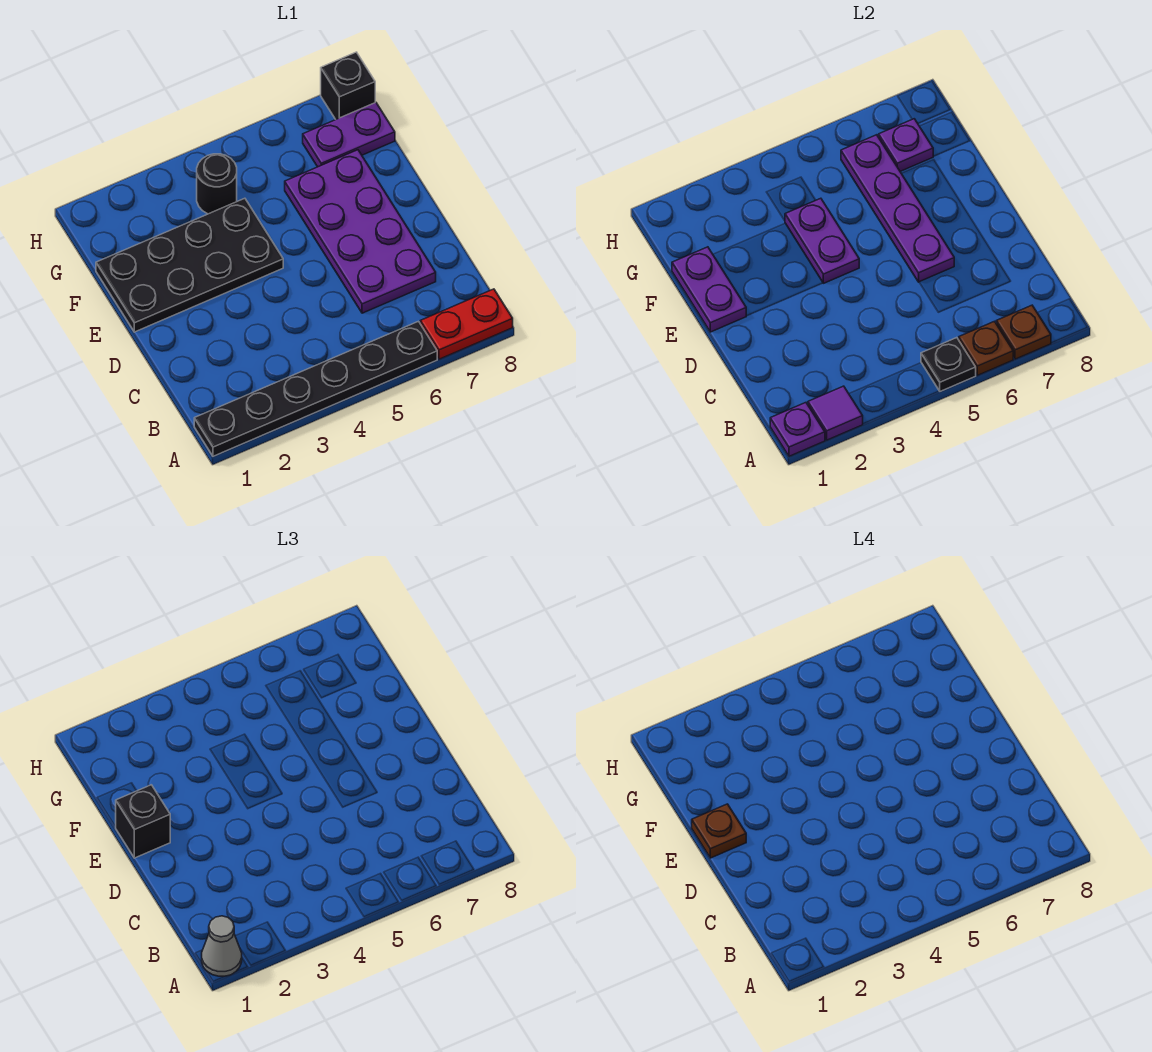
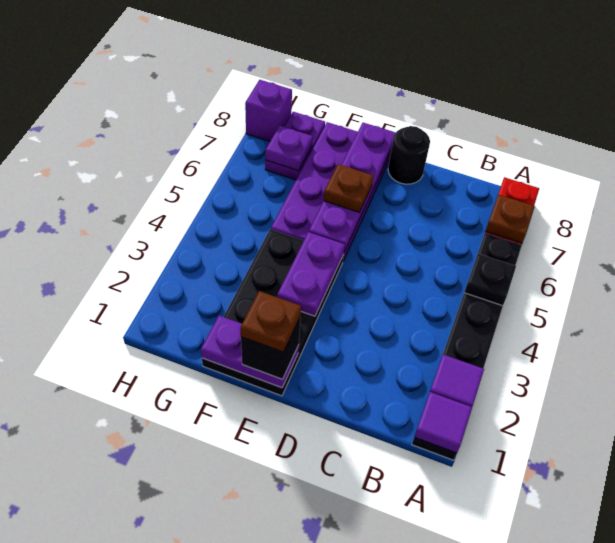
purple 1x1 plate [770,403,825,456] -> purple 1x1 tile [414,392,472,453]
grey 1x1 cone [202,916,242,976] -> none
brown 1x1 plate [959,321,1013,375] -> brown 1x1 plate moved to [324,164,373,212]
purple 2x4 plate [285,150,436,313] -> purple 2x4 plate turned to [271,122,391,261]
purple 1x4 plate [841,135,954,282] -> purple 1x4 plate turned to [309,123,396,252]
purple 1x2 plate [785,198,859,283] -> purple 1x2 plate turned to [277,232,345,316]
black 1x1 round brick [197,154,237,214] -> black 1x1 round brick moved to [388,126,430,184]
black 1x1 brick [321,52,375,119] -> purple 1x1 brick [245,80,292,141]

